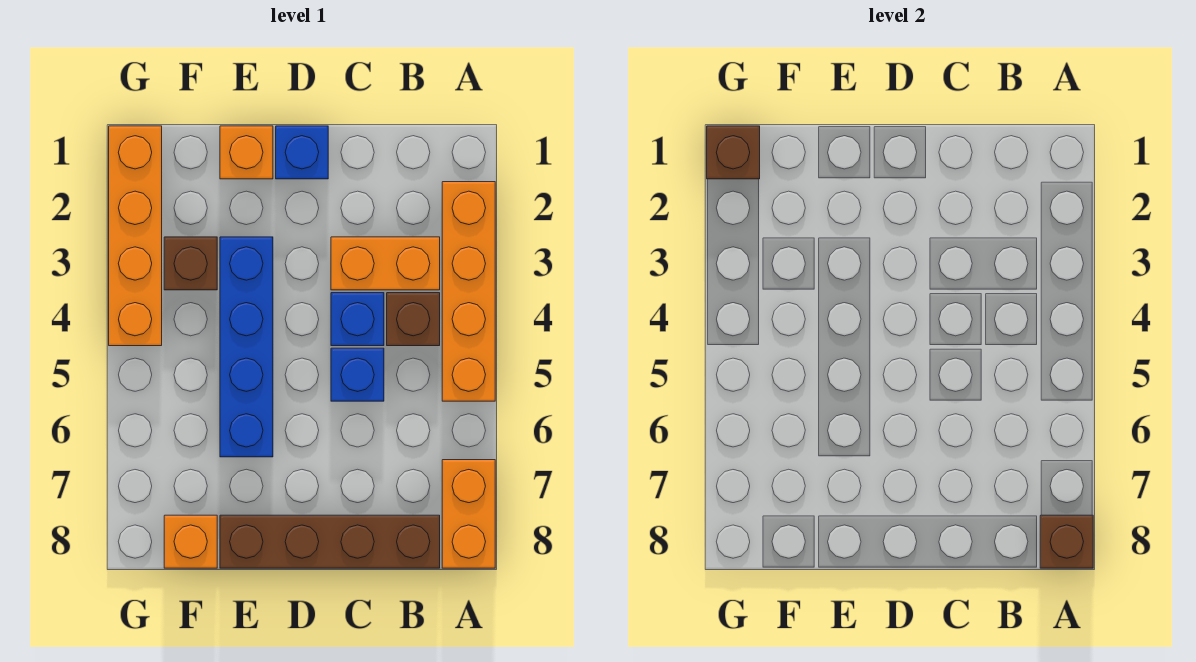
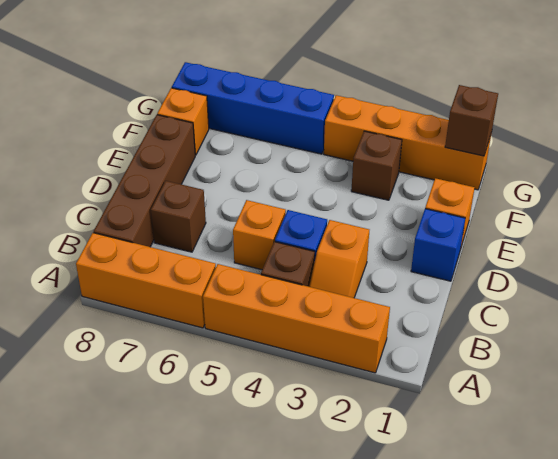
orange 1x2 brick [442,460,495,568] -> orange 1x3 brick [76,233,216,328]
brown 1x1 brick [1040,515,1093,568] -> brown 1x1 brick moved to [151,181,206,252]
orange 1x2 brick [331,237,440,290] -> orange 1x2 slope [309,220,369,298]
blue 1x1 brick [331,348,384,401] -> orange 1x1 brick [233,200,286,270]
blue 1x4 brick [220,237,273,457] -> blue 1x4 brick moved to [172,62,334,154]

